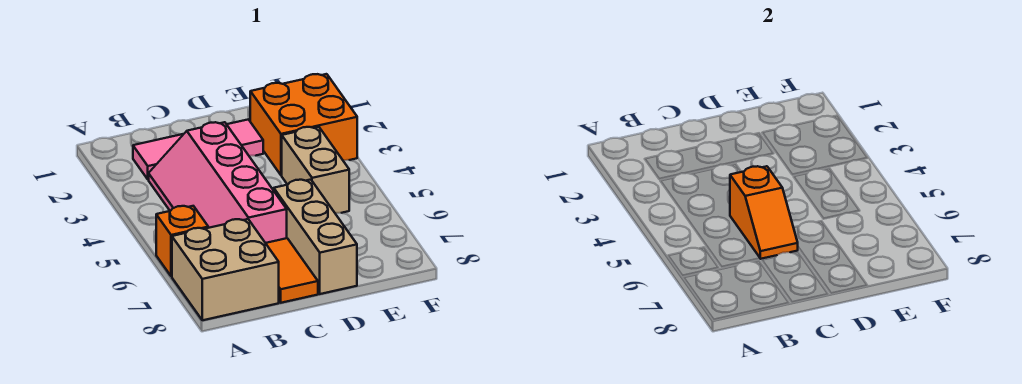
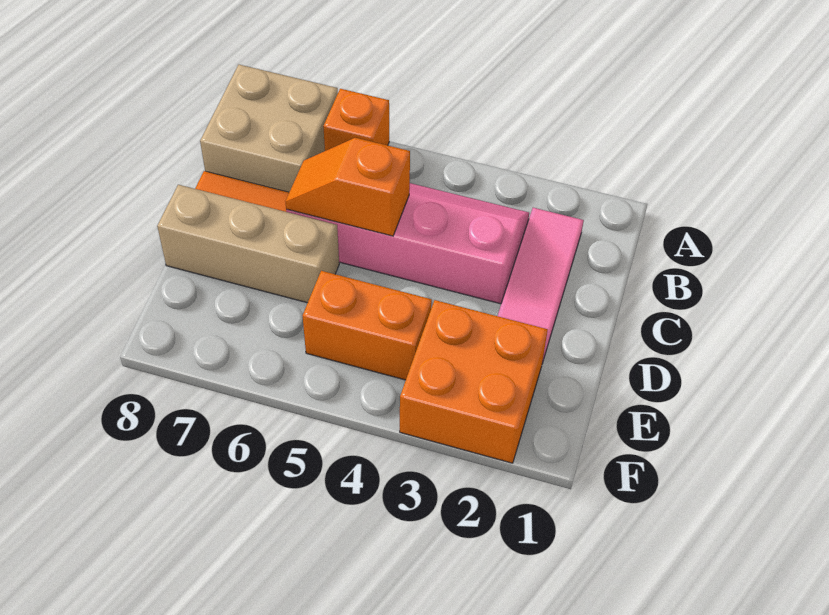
tan 1x2 brick [282,127,349,213] -> orange 1x2 brick [303,271,432,380]

